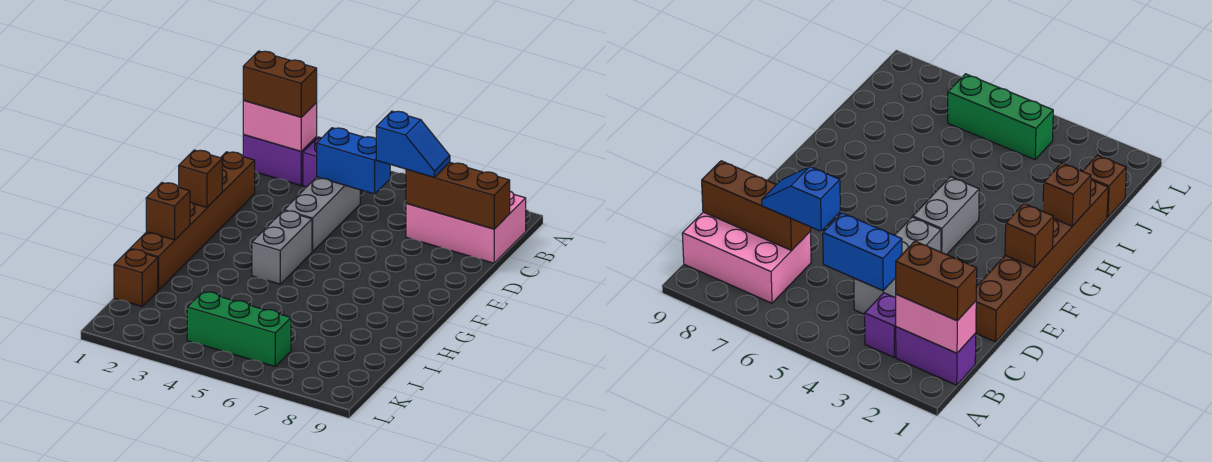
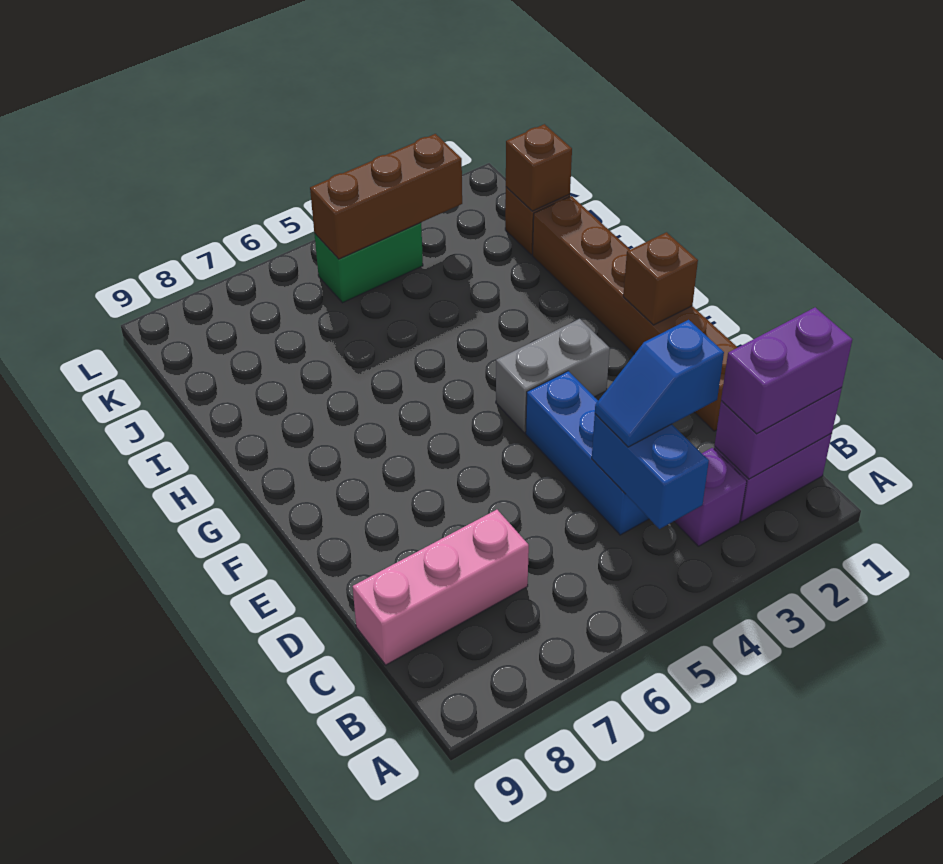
pink 1x2 brick [243,101,317,151] -> purple 1x2 brick [715,388,842,479]
brown 1x2 brick [243,51,317,117] -> purple 1x2 brick [721,307,852,434]
pink 2x3 brick [406,191,526,263] -> pink 1x3 brick [353,510,529,665]
grey 1x3 brick [284,177,360,252] -> blue 1x3 brick [526,371,649,535]
blue 1x2 brick [317,128,390,194] -> blue 1x2 brick turned to [592,414,709,529]
blue 1x2 slope [376,111,450,177] -> blue 1x2 slope moved to [595,320,724,447]
brown 1x3 brick [406,162,510,229] -> brown 1x3 brick moved to [310,134,462,259]
grey 1x2 brick [252,211,312,284] -> grey 1x2 brick turned to [496,319,610,433]
brown 1x1 brick [146,183,190,240] -> brown 1x1 brick moved to [506,124,572,211]
green 1x3 brick [187,292,291,367] -> green 1x2 brick [314,223,423,303]

